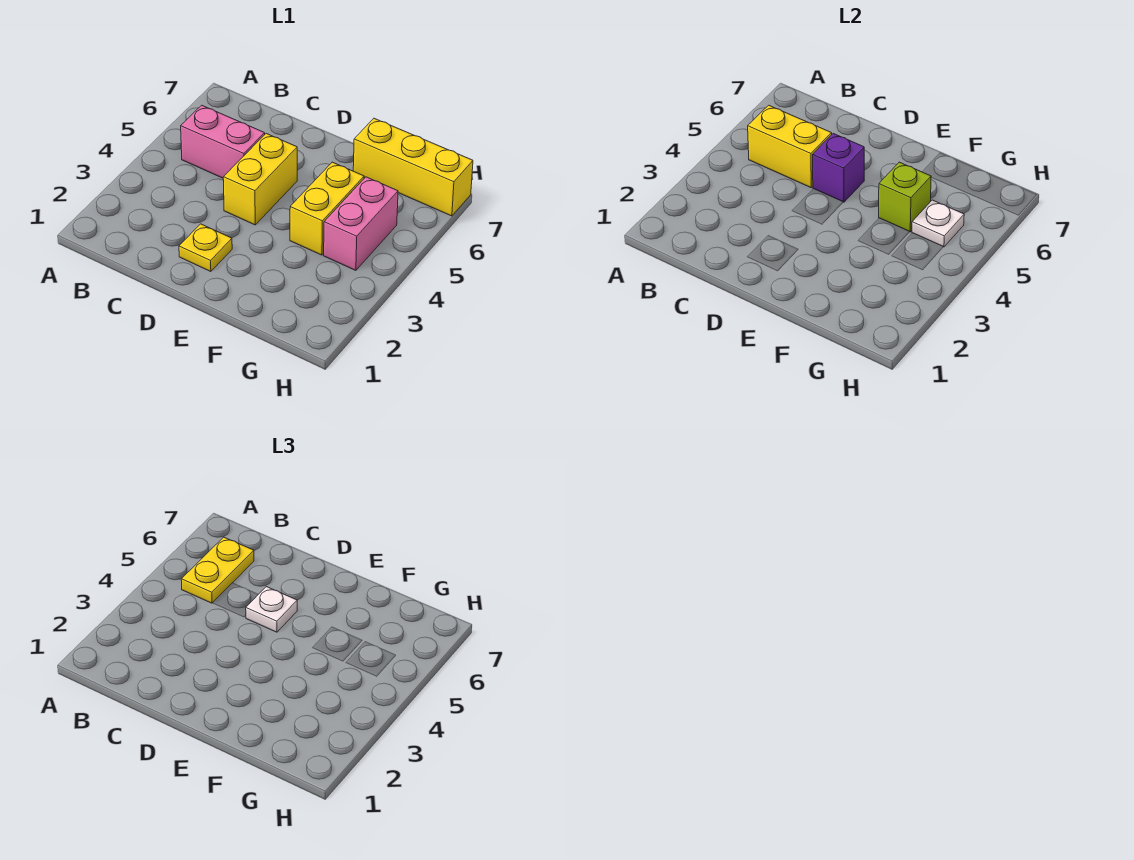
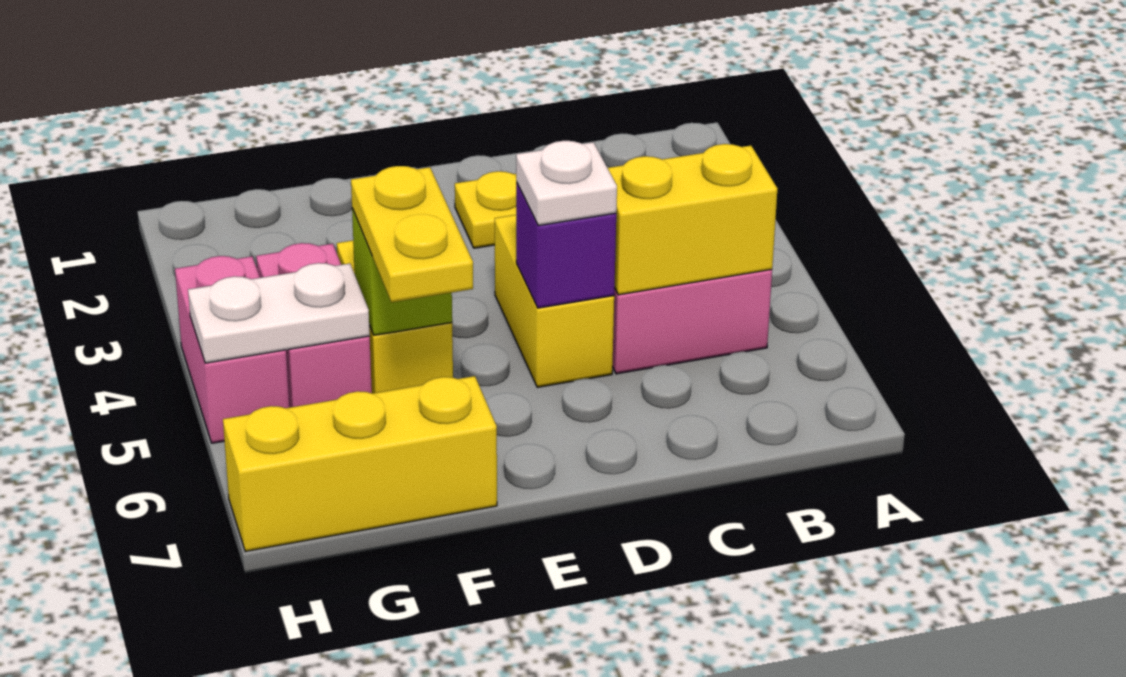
yellow 1x2 plate [181,537,254,603] -> yellow 1x2 plate moved to [351,166,473,302]
white 1x1 plate [912,200,964,247] -> white 1x2 plate [188,263,370,363]
none -> pink 1x2 brick [175,256,289,443]

